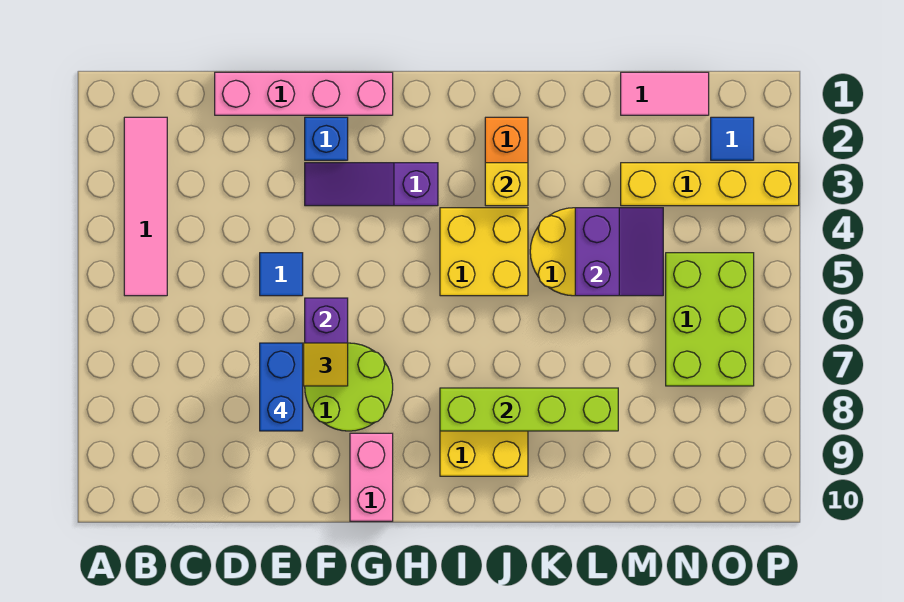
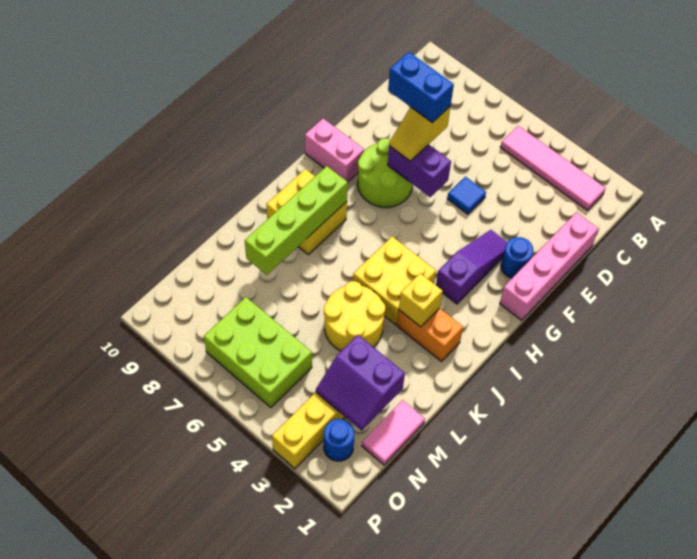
blue 1x1 brick [305,117,348,160] -> blue 1x1 round brick [501,237,533,278]
purple 2x2 slope [575,208,663,296] -> purple 2x2 slope moved to [316,335,405,431]
blue 1x1 tile [711,117,754,160] -> blue 1x1 round brick [324,419,354,461]

